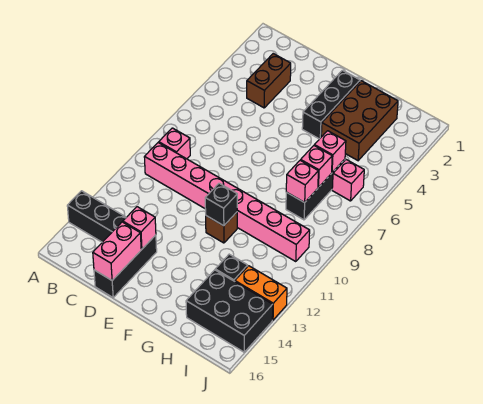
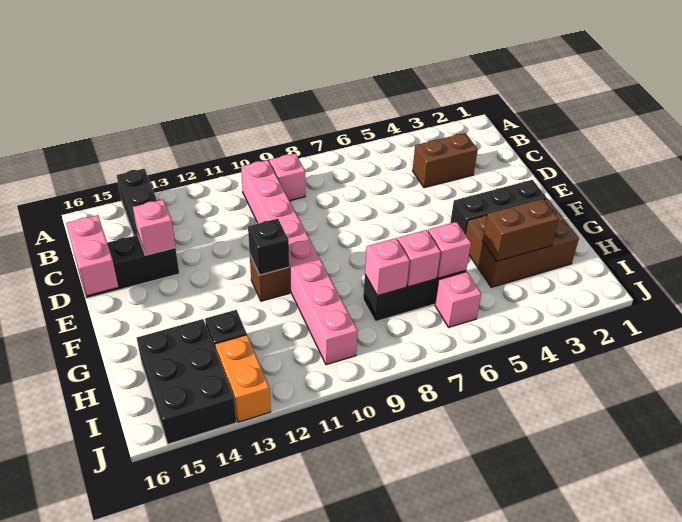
pink 1x2 brick [93,222,141,280] -> pink 1x2 brick turned to [66,215,118,295]
none -> brown 1x2 brick [482,199,559,261]

